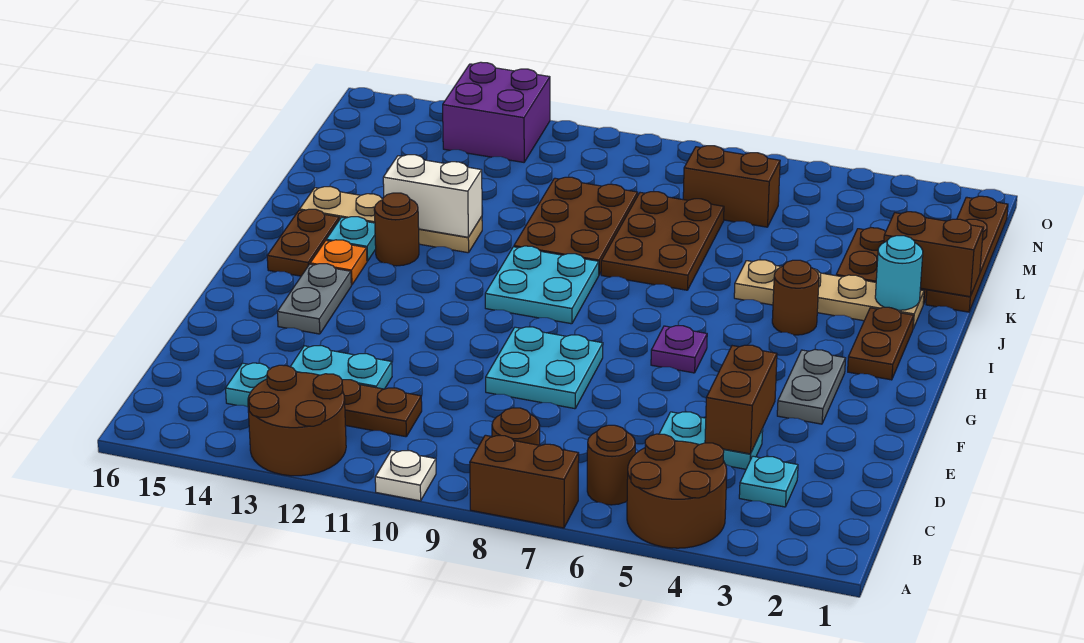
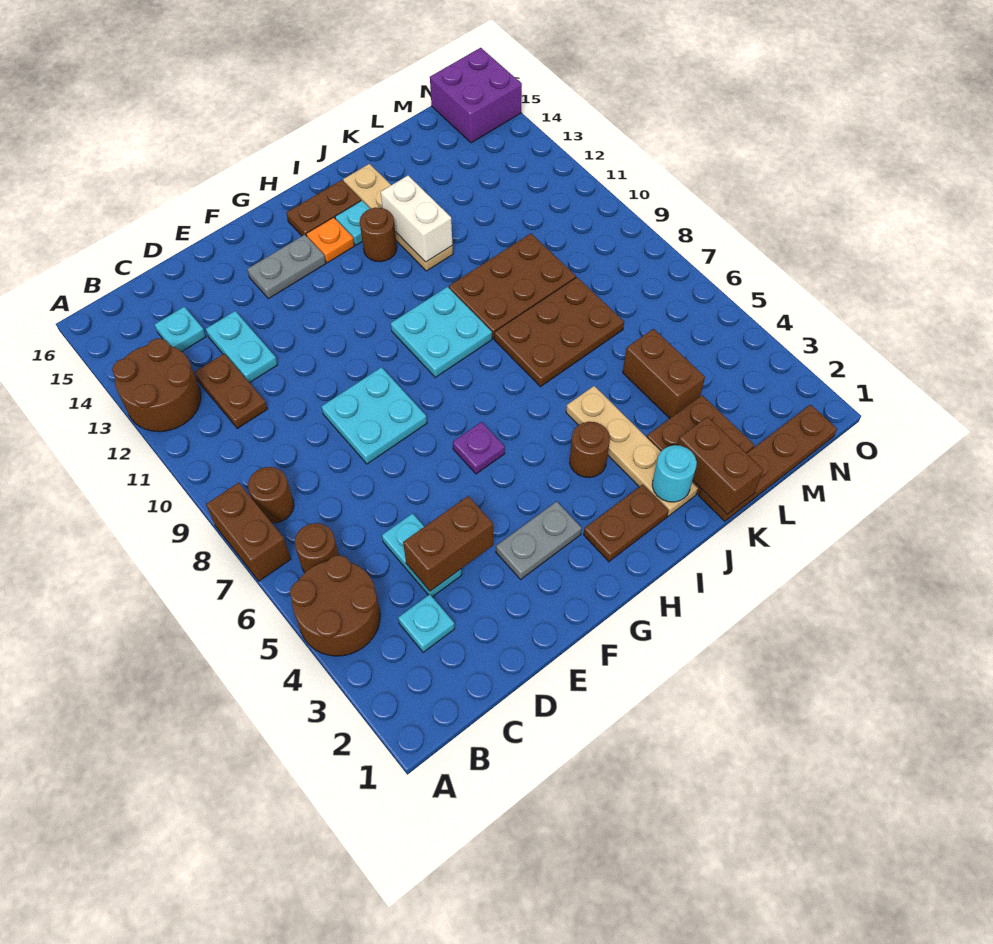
white 1x1 plate [375,450,436,501] -> none
brown 1x2 brick [683,146,780,227] -> brown 1x2 brick moved to [623,329,705,418]
purple 2x2 brick [443,62,550,162] -> purple 2x2 brick moved to [430,48,522,143]

